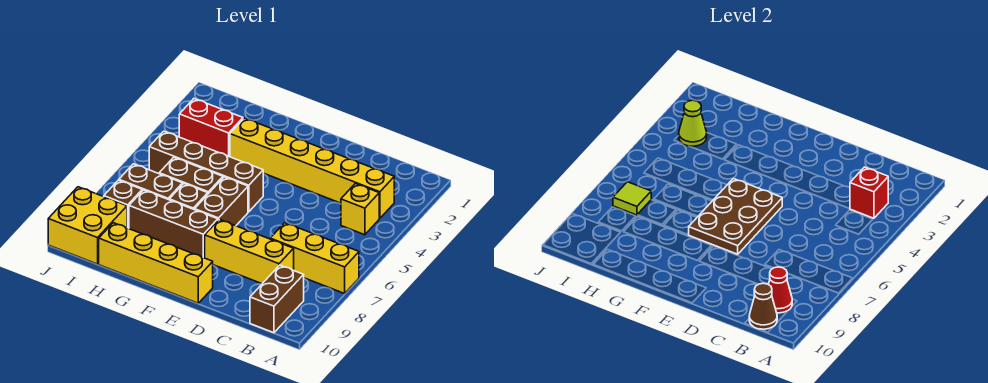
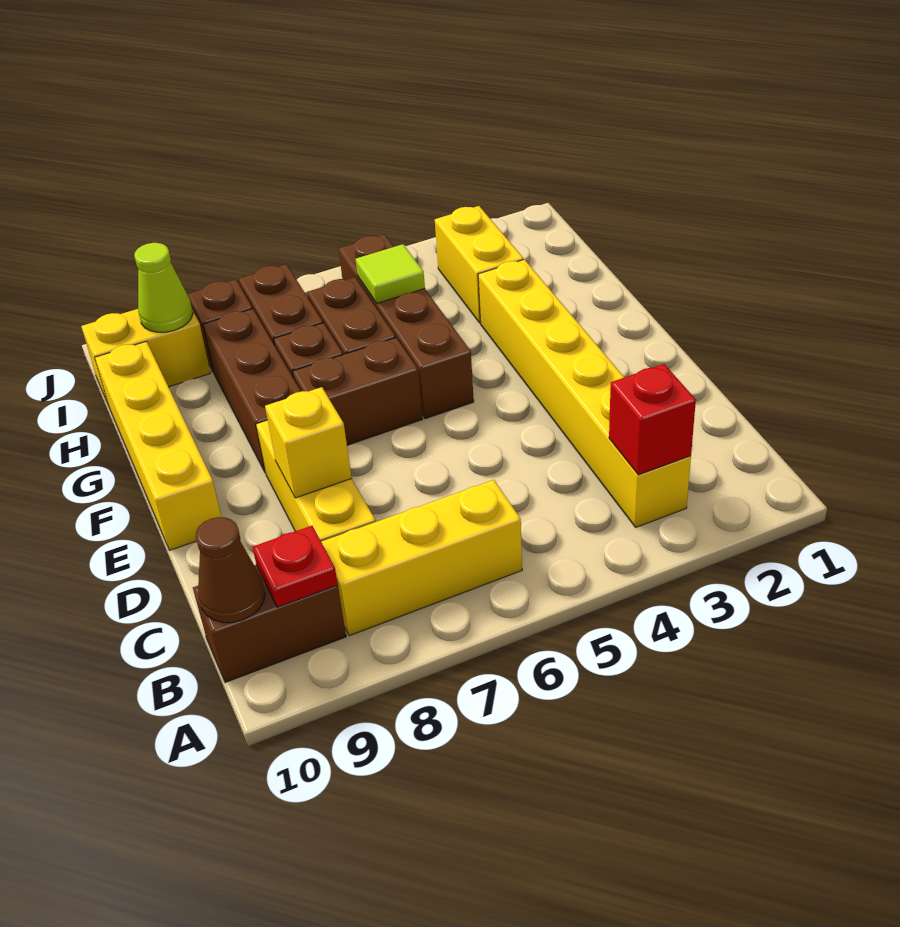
yellow 1x3 brick [270,223,359,293] -> yellow 1x3 brick turned to [321,480,522,636]
yellow 1x1 brick [341,183,379,235] -> yellow 1x1 brick moved to [265,387,352,498]
red 1x1 cone [768,267,792,313] -> red 1x1 plate [253,526,338,607]
brown 2x3 plate [689,179,782,254] -> none
red 1x2 brick [179,99,243,157] -> yellow 1x2 brick [435,206,523,323]
lime 1x1 cone [679,100,707,146] -> lime 1x1 cone moved to [134,243,193,332]
lime 1x1 tile [613,182,651,215] -> lime 1x1 tile moved to [356,244,425,303]
yellow 2x2 brick [48,187,127,264] -> yellow 1x2 brick [81,309,211,403]

